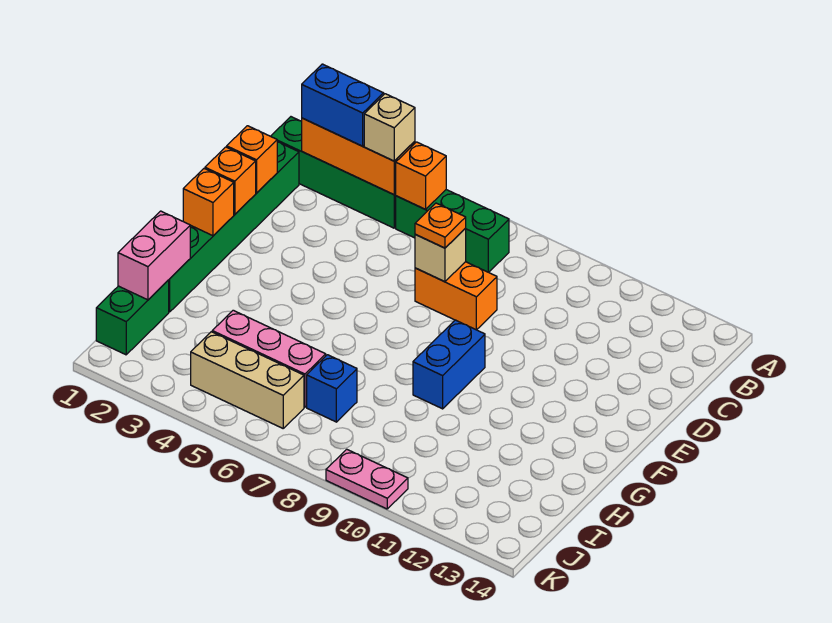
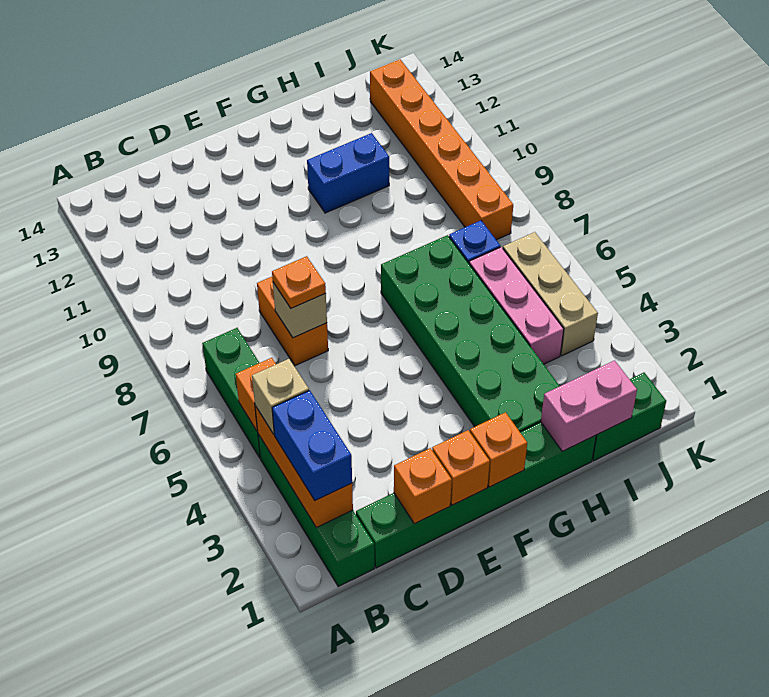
blue 1x2 brick [413,320,485,409] -> blue 1x2 brick moved to [307,133,389,213]
none -> green 2x6 brick [381,235,560,432]
none -> orange 1x6 brick [370,59,513,240]
pink 1x2 plate [326,449,408,509] -> none

